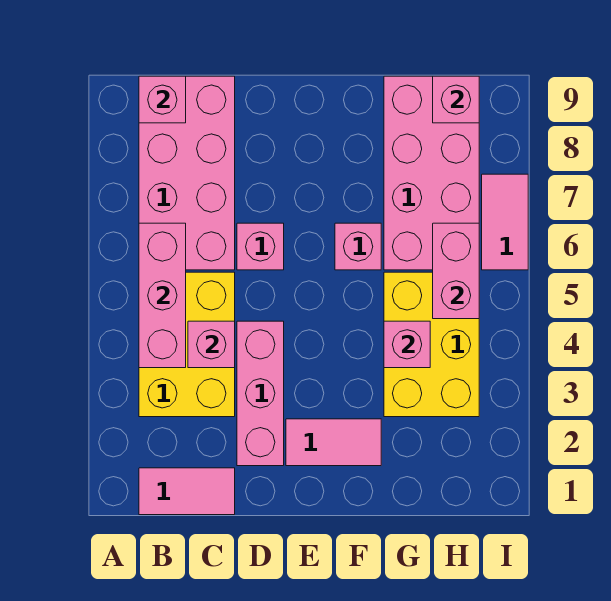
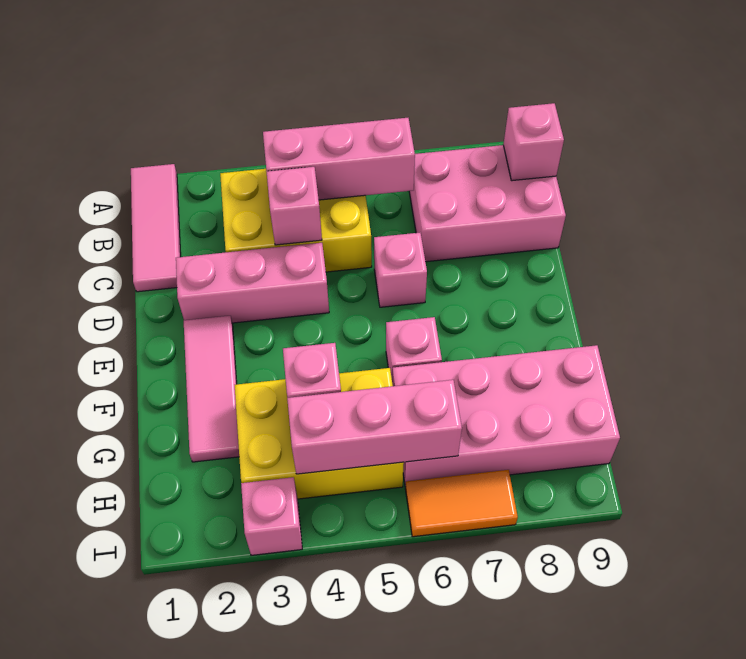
pink 1x2 tile [139,468,235,515] -> pink 1x3 tile [131,164,181,292]
pink 2x4 brick [139,76,235,270] -> pink 2x3 brick [409,145,566,262]
pink 1x2 tile [286,419,381,466] -> pink 1x3 tile [184,316,239,462]
pink 1x2 brick [433,223,479,319] -> pink 1x3 brick [287,380,462,474]
pink 1x1 brick [433,76,479,123] -> pink 1x1 brick moved to [241,477,302,555]
pink 1x2 tile [482,174,528,270] -> orange 1x2 tile [405,470,518,537]

